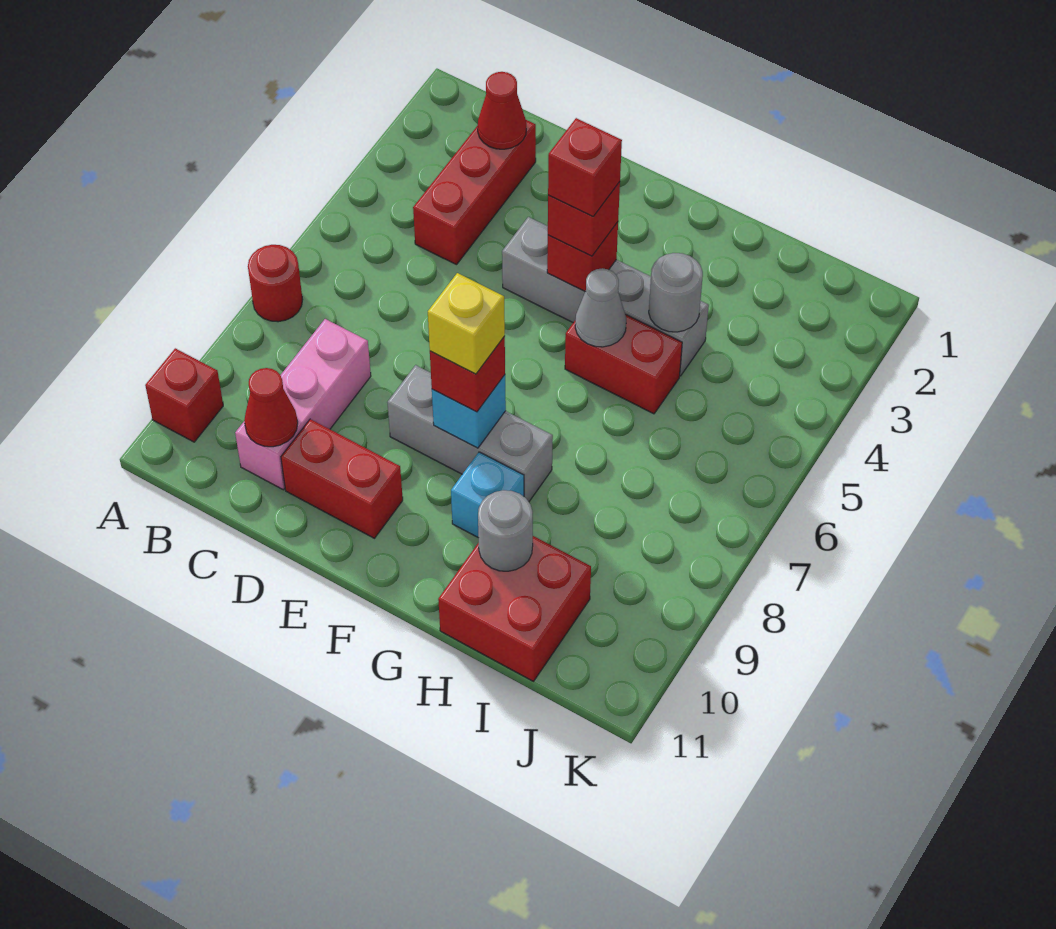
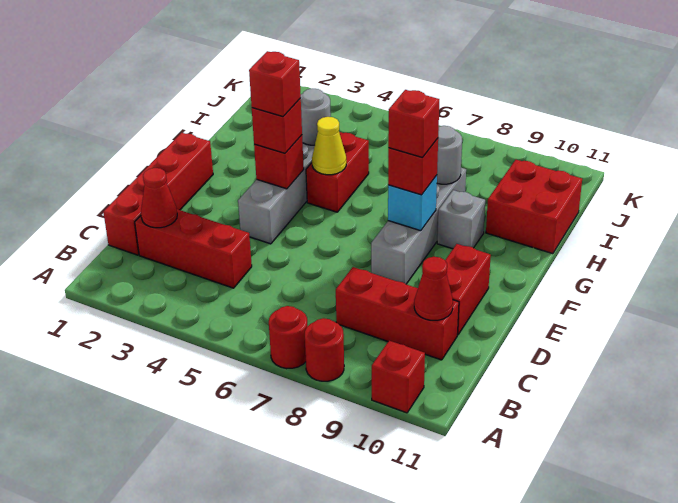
none -> red 1x1 round brick [305,318,344,381]
none -> red 1x4 brick [103,133,213,255]
pink 1x3 brick [235,319,371,490] -> red 1x3 brick [336,267,459,360]
grey 1x3 brick [387,365,553,502] -> grey 1x4 brick [371,168,466,284]
yellow 1x1 brick [428,273,505,374] -> red 1x1 brick [388,90,439,158]
grey 1x1 cone [575,268,626,347] -> yellow 1x1 cone [312,117,346,175]
cyan 1x1 brick [451,452,524,537] -> grey 1x1 brick [437,190,485,249]
grey 1x1 round brick [478,490,533,571] -> grey 1x1 round brick moved to [437,126,462,184]

